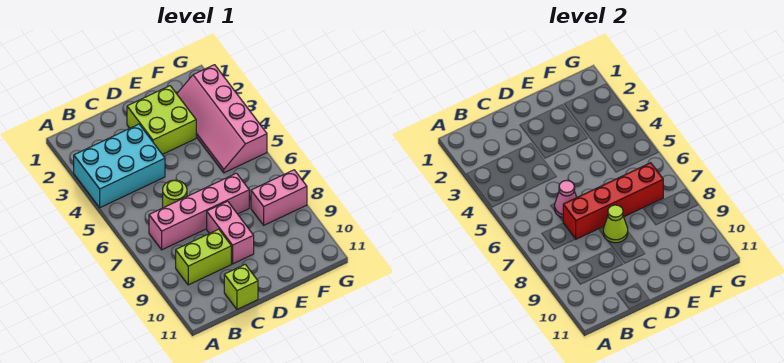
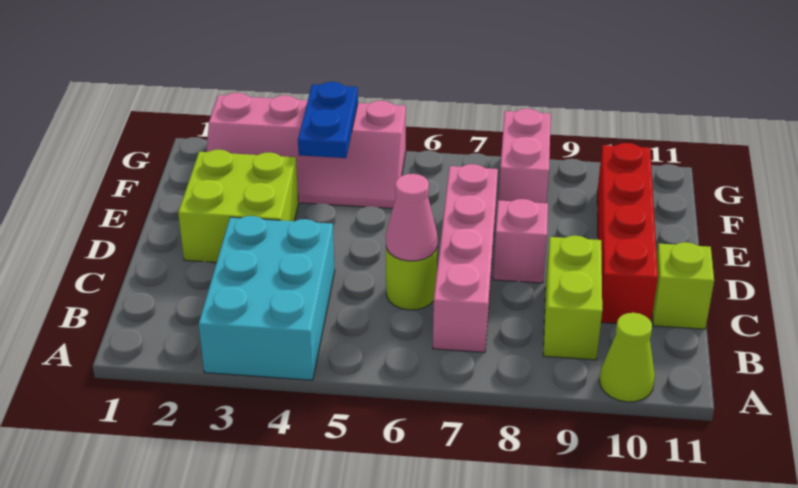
red 1x4 brick [563,163,663,239] -> red 1x4 brick moved to [597,143,658,323]
pink 1x2 brick [207,201,254,264] -> pink 1x1 brick [493,199,548,283]
lime 1x1 cone [603,205,628,243] -> lime 1x1 cone moved to [599,313,655,402]
none -> blue 1x2 plate [298,82,358,158]

